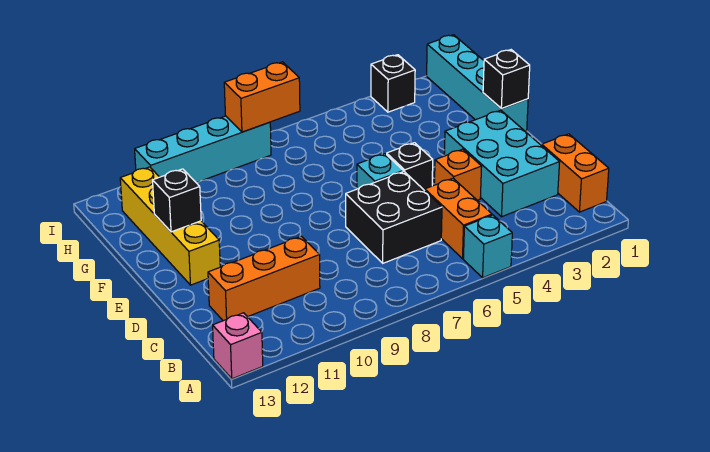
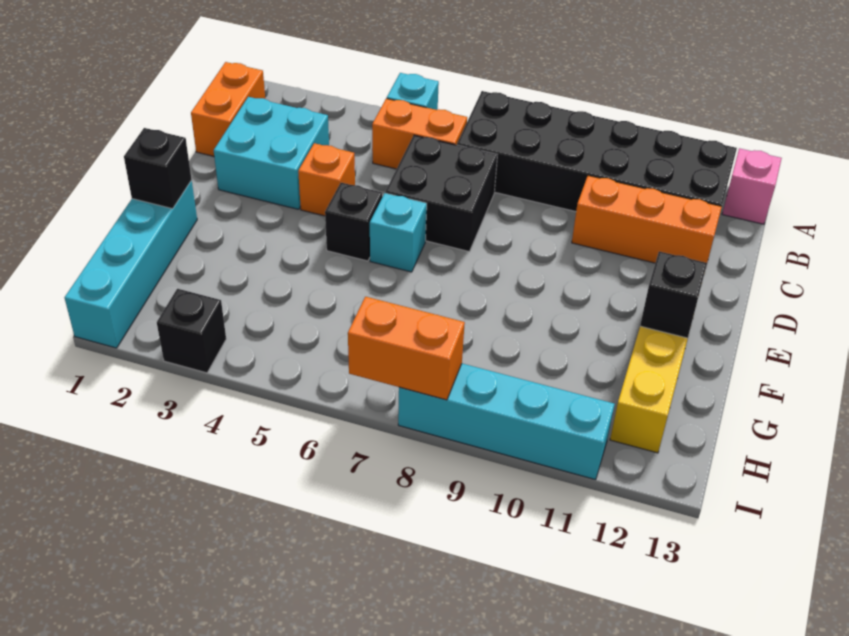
none -> black 2x6 brick [457,91,737,212]
orange 1x2 brick [425,178,492,259] -> orange 1x2 brick turned to [372,98,467,169]
cyan 2x3 brick [444,110,560,217] -> cyan 2x2 brick [214,97,329,209]

